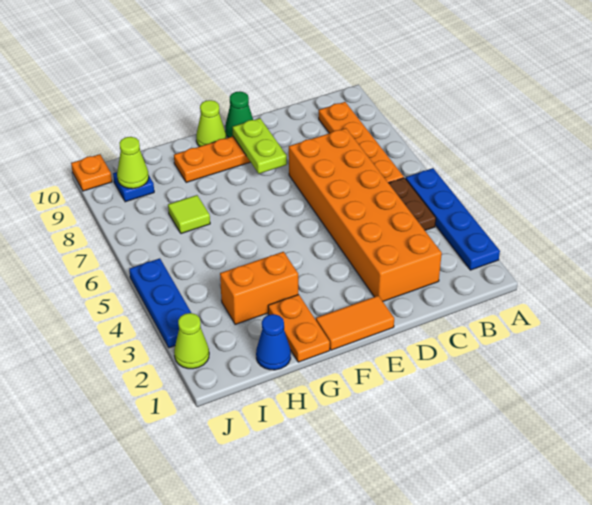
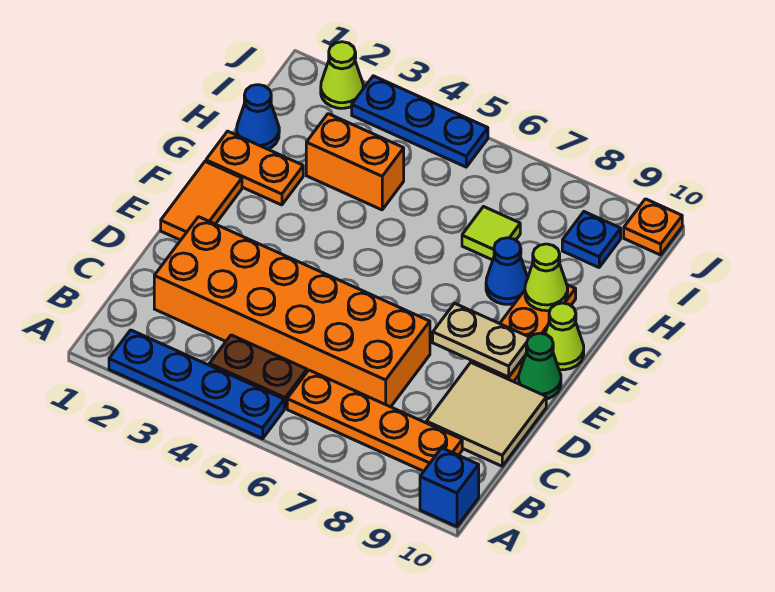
none -> blue 1x1 brick [420,448,479,527]
none -> tan 2x2 tile [426,363,546,466]
lime 1x2 plate [233,118,287,174] -> tan 1x2 plate [433,303,529,377]
orange 1x2 brick [220,252,298,325] -> orange 1x2 brick turned to [306,114,404,210]
none -> blue 1x1 cone [486,238,528,304]
lime 1x1 cone [117,137,149,189] -> lime 1x1 cone moved to [525,244,568,311]

